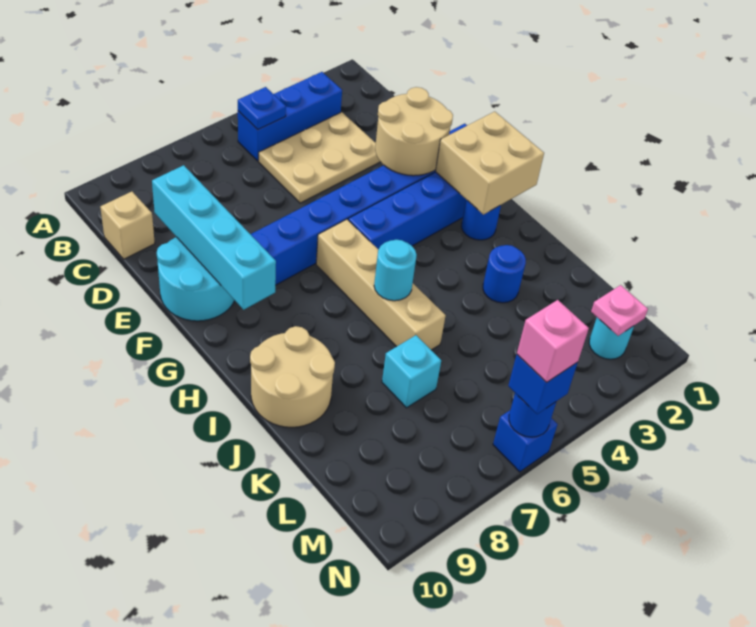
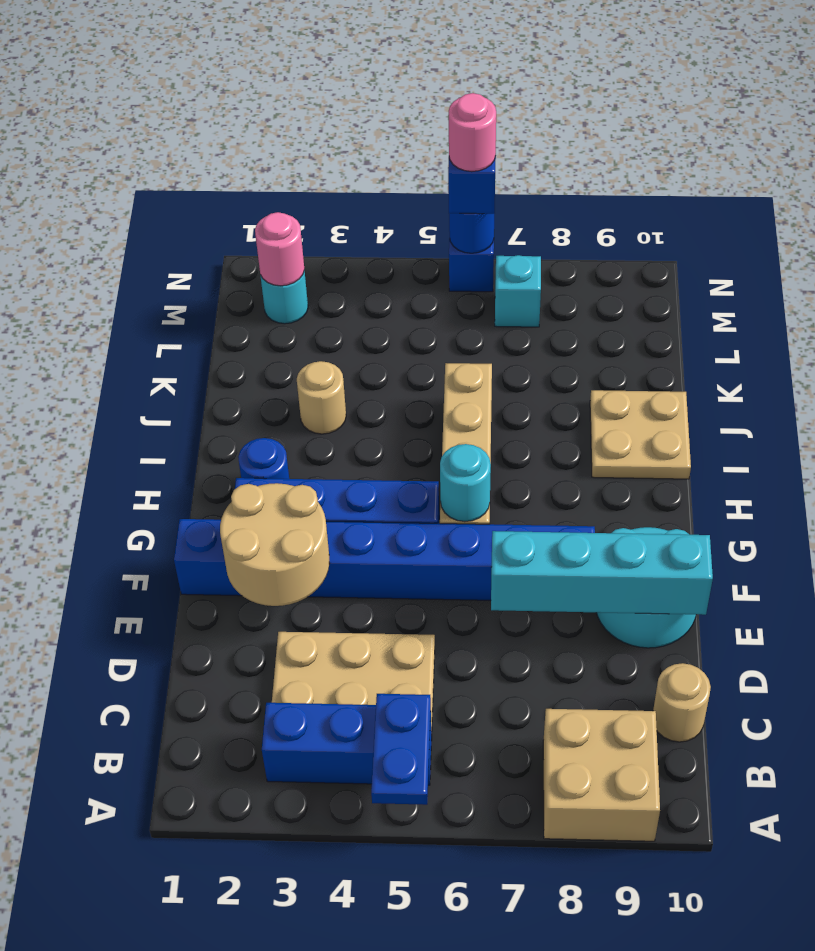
blue 1x1 plate [238,87,286,130] -> blue 1x2 plate [371,694,431,805]
tan 1x1 brick [100,192,155,259] -> tan 1x1 round brick [653,663,711,742]
cyan 1x4 brick [152,165,276,310] -> cyan 1x4 brick turned to [491,531,713,615]
tan 2x2 brick [436,111,544,215] -> tan 2x2 brick moved to [543,709,660,841]
cyan 1x1 round brick [374,240,417,301] -> cyan 1x1 round brick moved to [440,444,491,522]
tan 2x2 round brick [250,326,335,427] -> tan 2x2 plate [590,390,691,479]
blue 1x1 round brick [483,245,526,303] -> tan 1x1 round brick [297,361,346,434]
cyan 1x1 brick [382,335,441,408] -> cyan 1x1 brick moved to [495,255,541,327]
pink 1x1 plate [591,285,648,336] -> pink 1x1 round brick [255,212,304,286]
pink 1x1 brick [517,300,589,382] -> pink 1x1 round brick [449,93,496,172]

